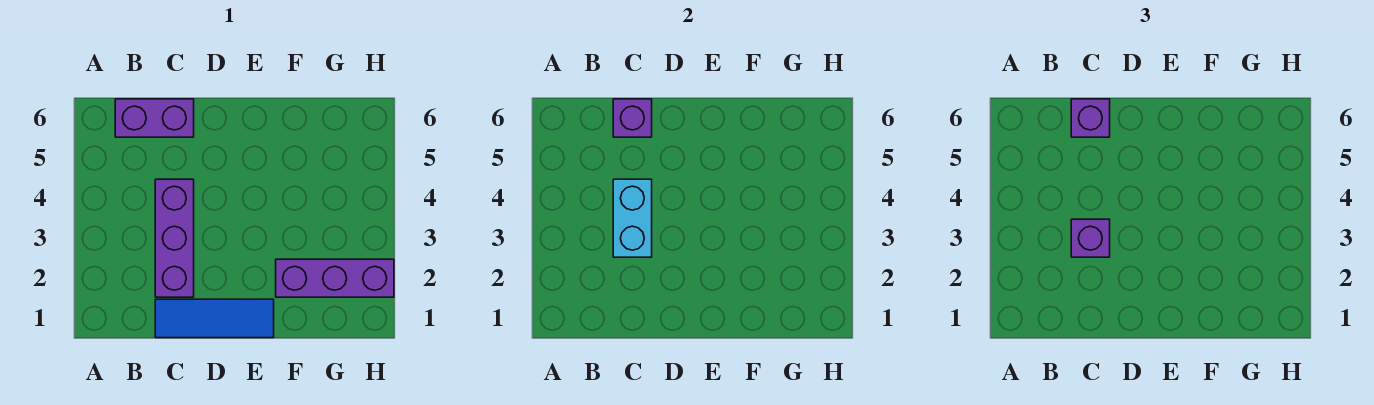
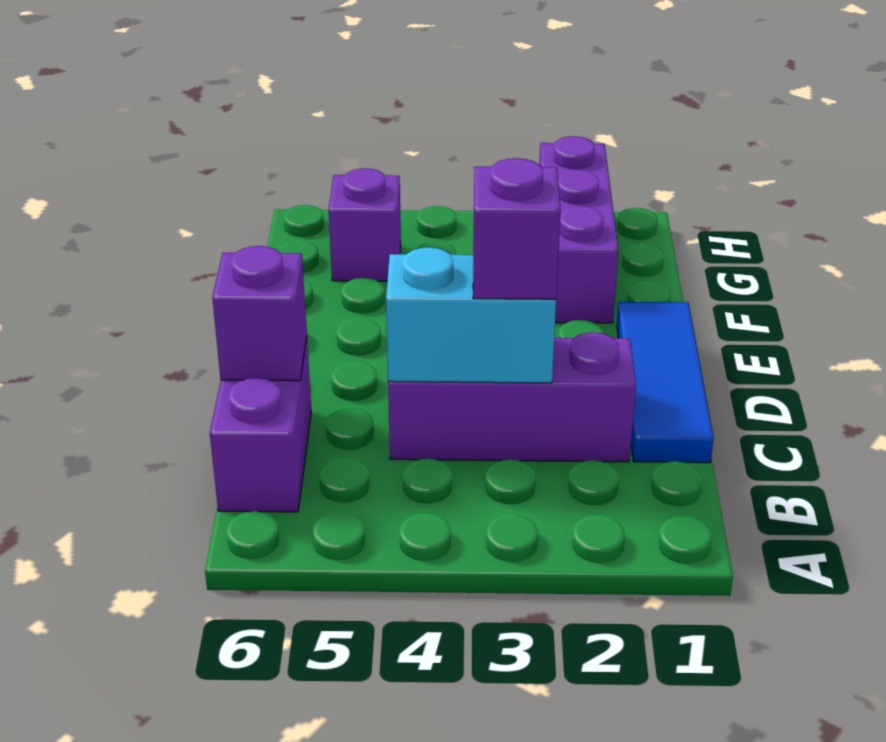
purple 1x1 brick [1071,99,1110,137] -> purple 1x1 brick moved to [329,168,401,281]

